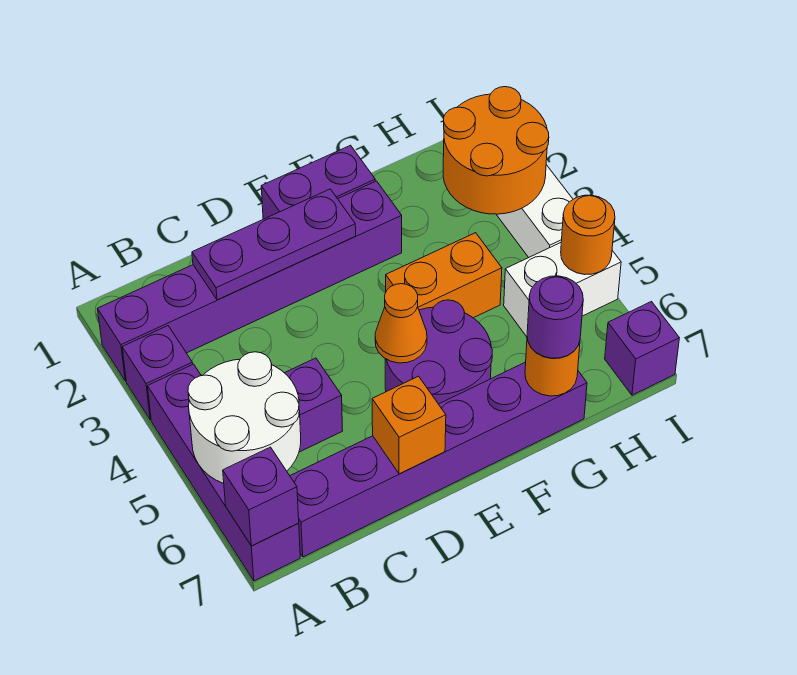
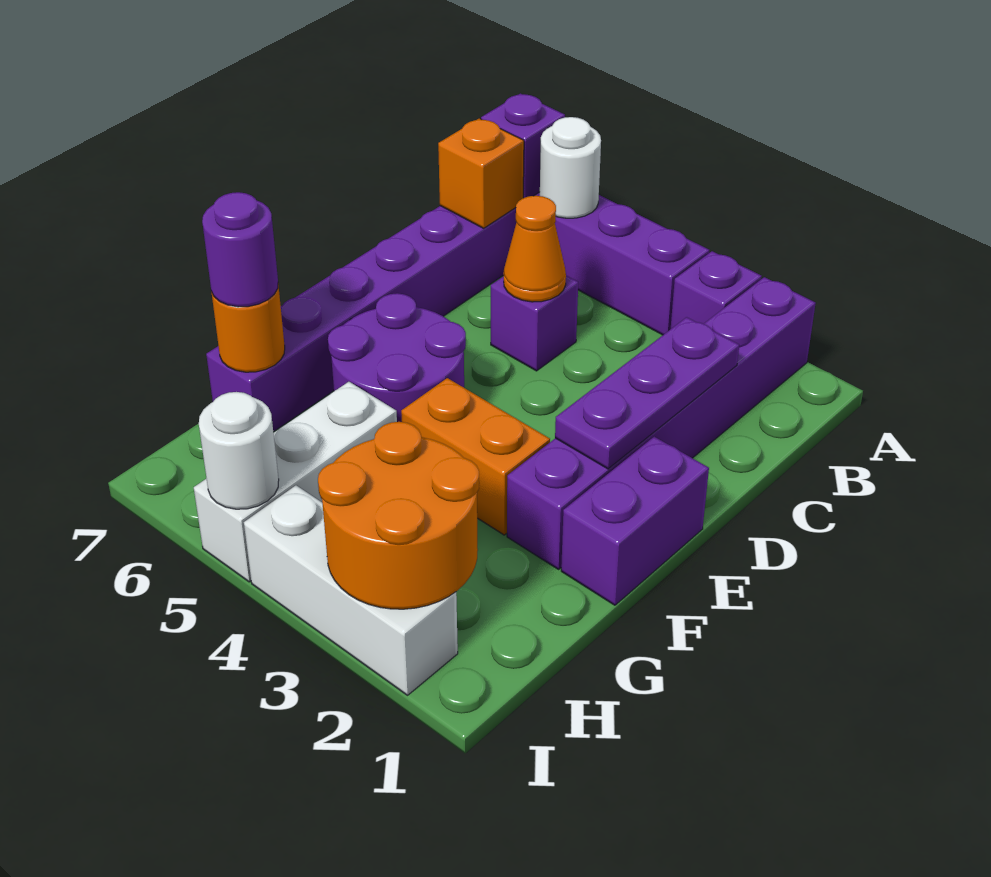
white 2x2 round brick [188,352,301,484] -> white 1x1 round brick [540,117,601,218]
orange 1x1 brick [372,376,446,474] -> orange 1x1 brick moved to [438,119,524,228]
orange 1x1 cone [375,284,427,363] -> orange 1x1 cone moved to [504,196,566,302]
orange 1x2 brick [386,233,502,318] -> orange 1x2 brick turned to [401,378,550,535]
white 1x2 brick [504,243,621,337] -> white 1x3 brick [194,382,397,582]
orange 1x1 round brick [561,195,615,275] -> white 1x1 round brick [199,392,279,509]
purple 1x1 brick [605,302,679,395] -> none

